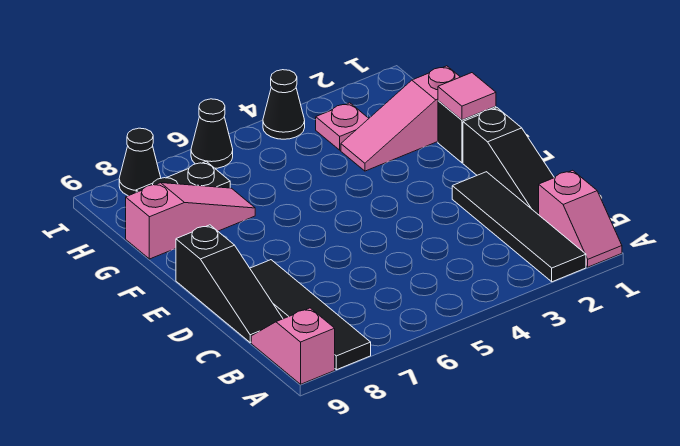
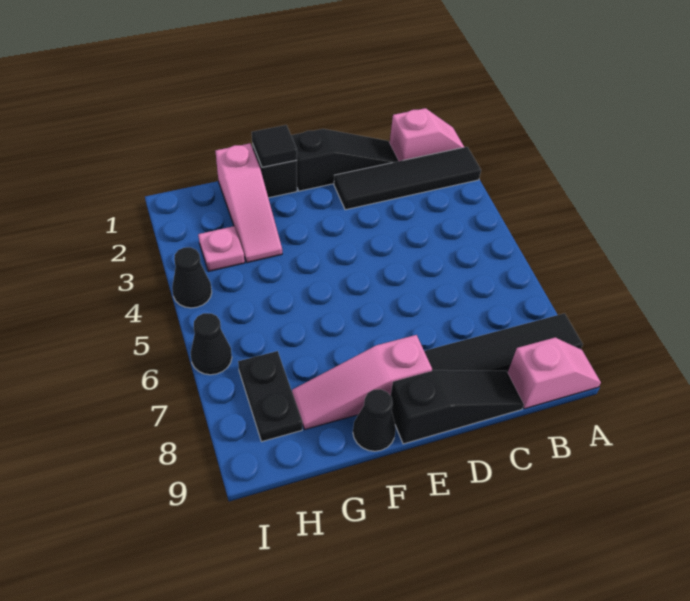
pink 1x2 slope [251,308,335,384] -> pink 1x2 slope turned to [508,338,601,409]
pink 1x1 tile [438,73,496,120] -> black 1x1 tile [252,125,297,167]
pink 1x3 slope [126,183,255,259] -> pink 1x3 slope turned to [292,335,432,429]
black 1x1 cone [119,128,161,196] -> black 1x1 cone moved to [353,389,396,451]

